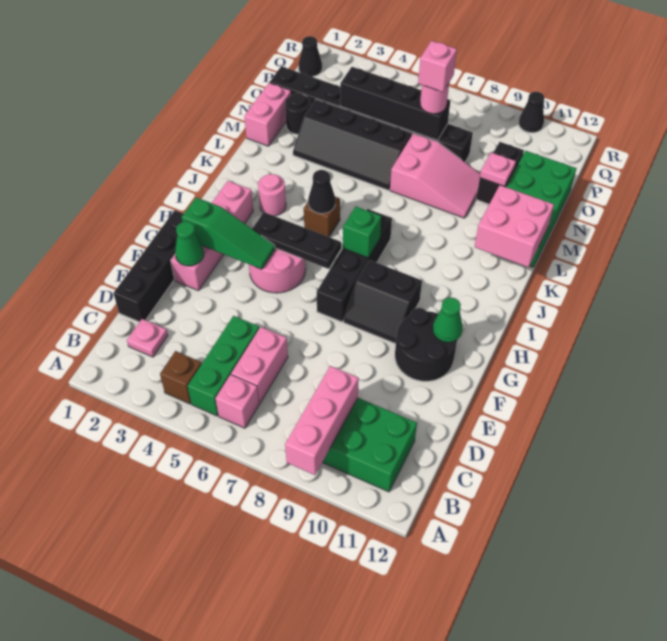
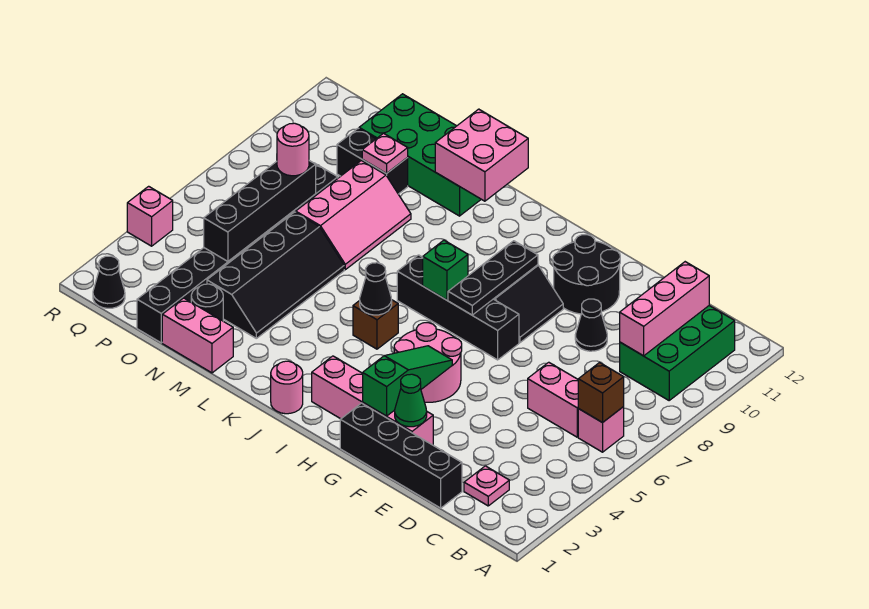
pink 1x3 brick [285,366,359,475] -> pink 1x3 brick turned to [620,262,709,356]
brown 1x1 brick [160,351,202,404] -> brown 1x1 brick moved to [578,363,624,423]
green 1x3 brick [188,316,259,416] -> none
green 1x1 cone [433,298,463,342] -> none
black 1x3 plate [252,212,341,269] -> black 1x3 plate moved to [448,241,538,315]
pink 1x1 round brick [258,174,286,216] -> pink 1x1 round brick moved to [271,361,303,414]
pink 2x3 slope [390,133,480,218] -> pink 2x3 slope turned to [296,161,411,270]
pink 1x1 brick [418,41,457,92] -> pink 1x1 brick moved to [127,186,173,246]
black 1x1 cone [519,92,544,133] -> black 1x1 cone moved to [575,299,607,351]

